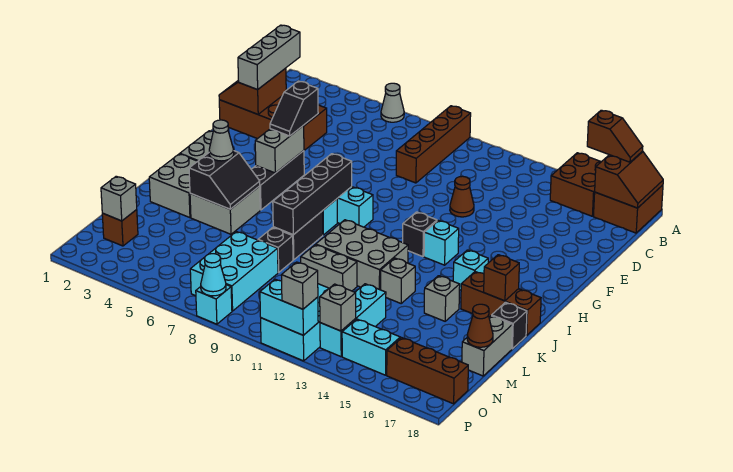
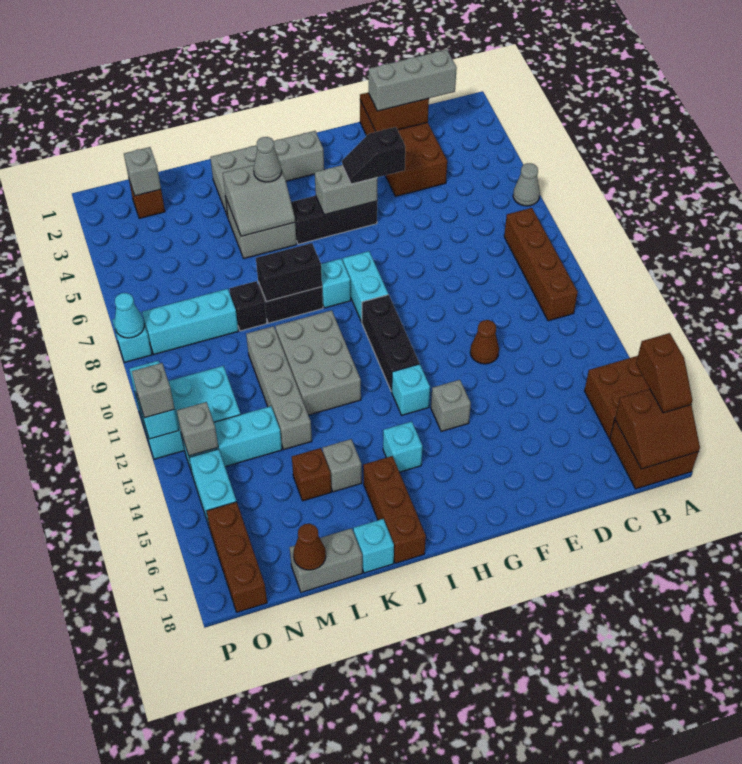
brown 1x4 brick [396,106,471,183] -> brown 1x4 brick turned to [504,208,578,321]
black 1x4 brick [273,154,352,235] -> black 1x2 brick [256,243,322,302]
black 1x1 brick [403,212,437,257] -> black 1x3 brick [362,295,419,391]
black 2x2 slope [189,151,260,209] -> grey 2x2 slope [223,165,295,236]
brown 1x1 brick [484,255,519,301] -> brown 1x1 brick moved to [292,448,331,501]
grey 1x1 brick [381,258,415,303] -> grey 1x1 brick moved to [431,380,471,431]
black 1x1 brick [492,302,527,349] -> cyan 1x1 brick [353,519,394,573]
grey 1x2 brick [301,245,357,291] -> grey 1x4 brick [246,326,312,449]
cyan 2x3 brick [190,232,278,311] -> cyan 1x3 brick [142,289,238,354]

